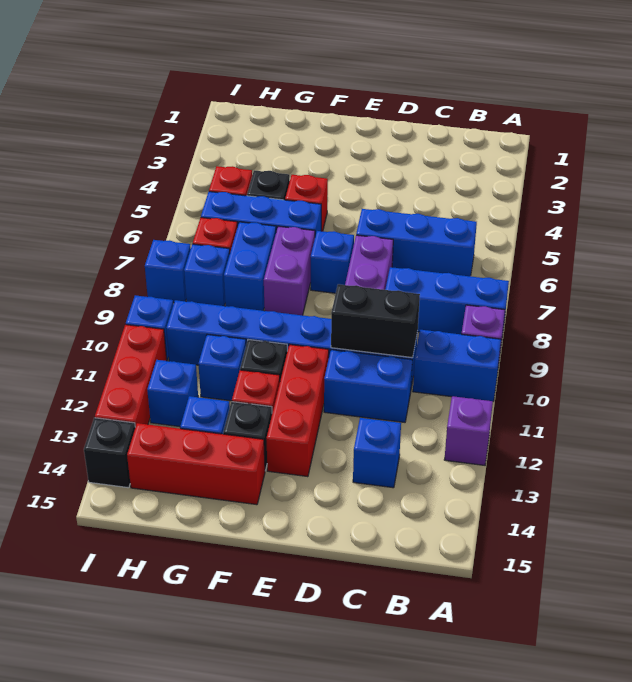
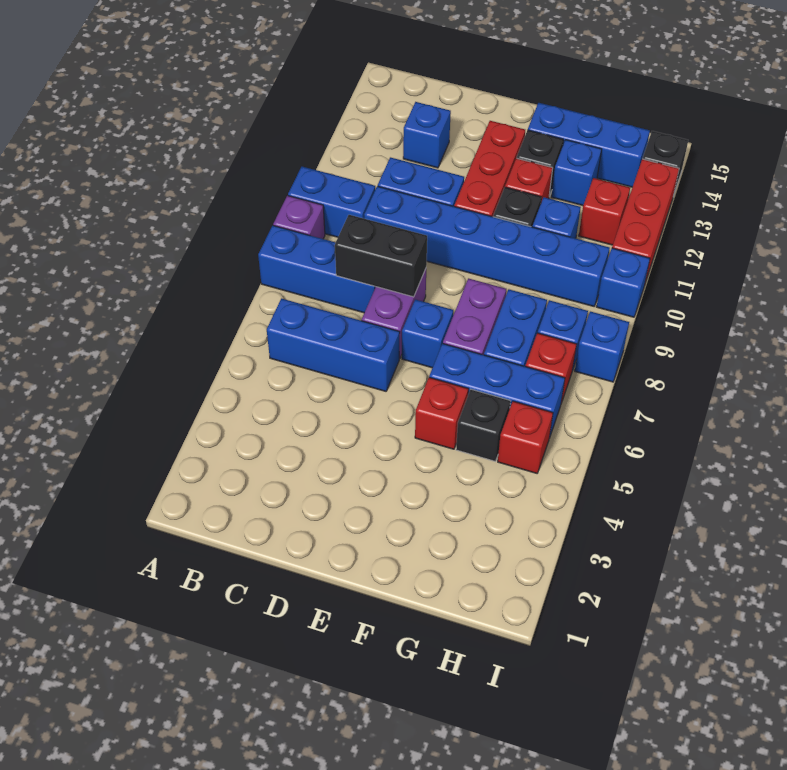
purple 1x1 brick [444,396,493,465] -> none
black 1x2 brick [331,284,420,358] -> black 1x2 brick moved to [335,215,427,297]
red 1x3 brick [127,423,265,505] -> blue 1x3 brick [528,103,650,187]
blue 1x1 brick [147,360,198,427] -> red 1x1 brick [579,178,630,245]

